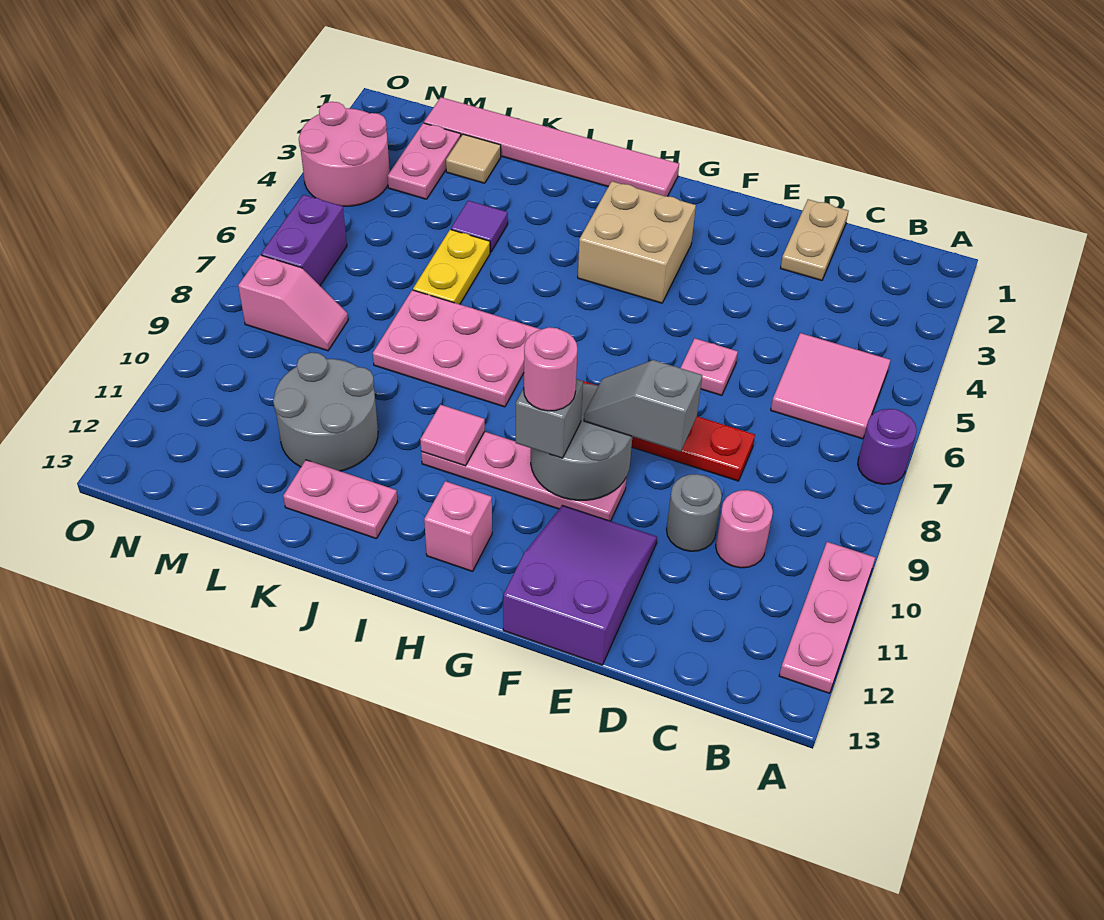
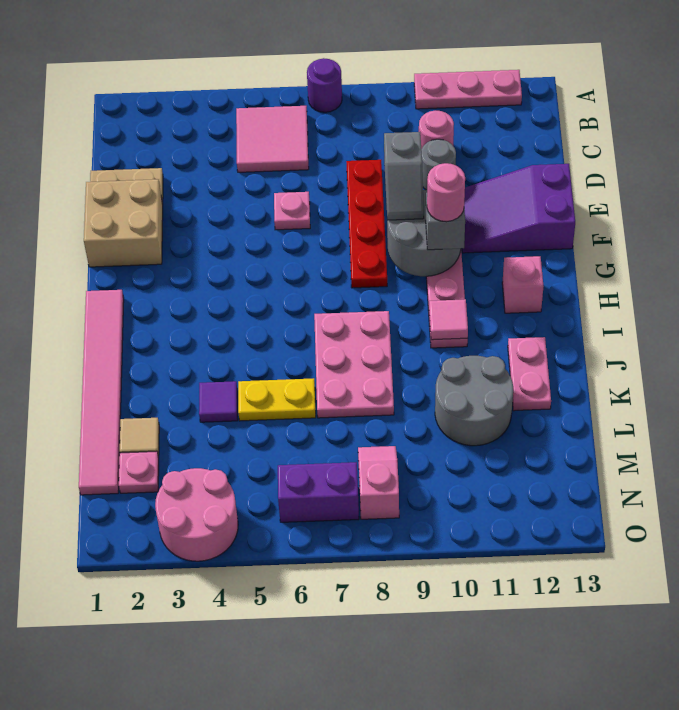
tan 2x2 brick [578,181,696,303] -> tan 2x2 brick moved to [84,179,163,267]
pink 1x2 plate [387,123,461,199] -> pink 1x1 plate [119,451,159,493]

